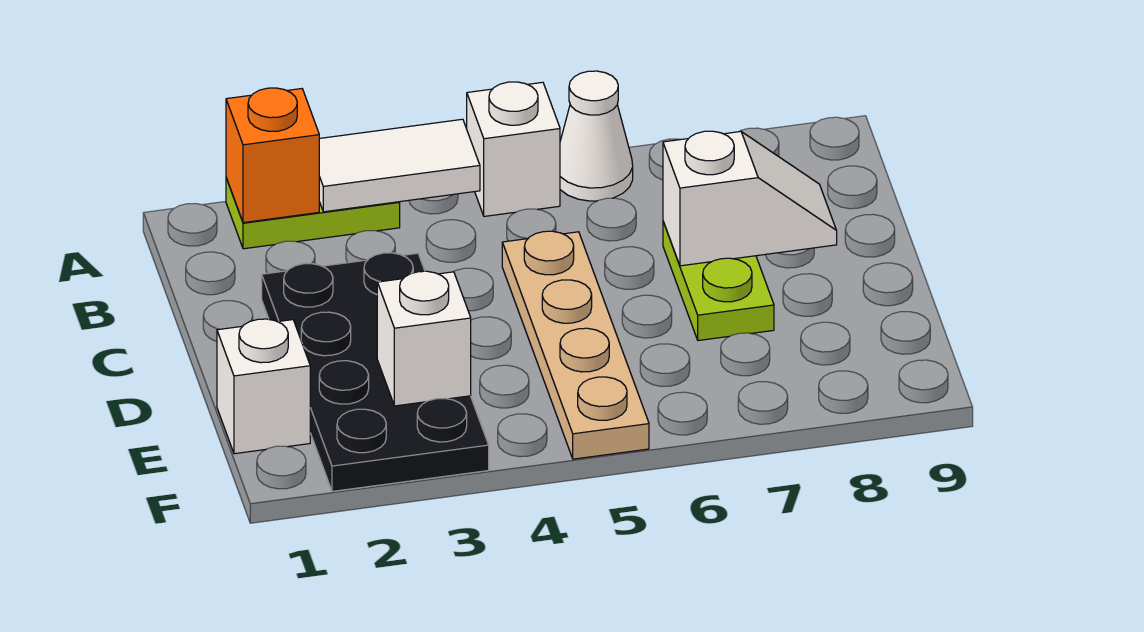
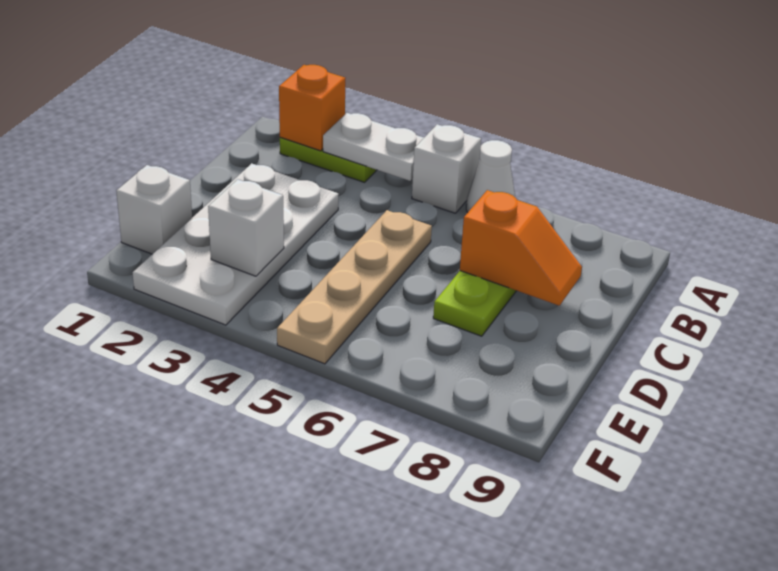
white 1x2 tile [319,119,480,212] -> white 1x2 plate [323,113,424,181]
black 2x4 plate [262,253,489,491] -> white 2x4 plate [132,163,339,325]
white 1x2 slope [663,131,837,266] -> orange 1x2 slope [460,190,582,306]

